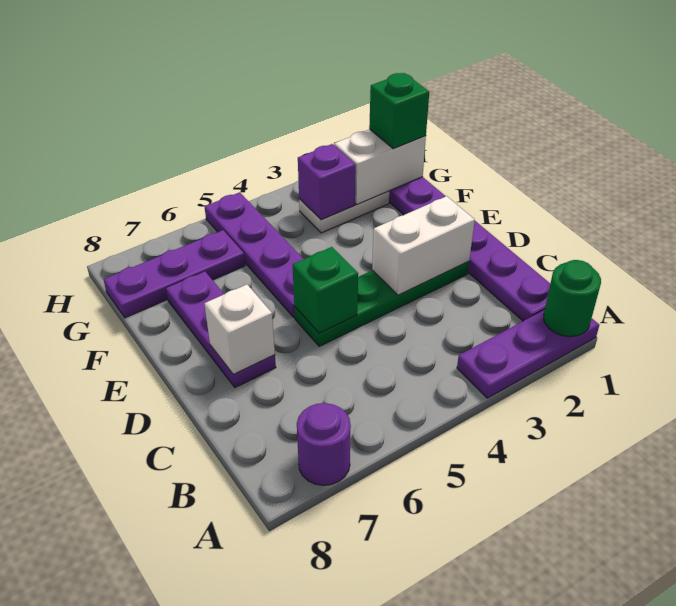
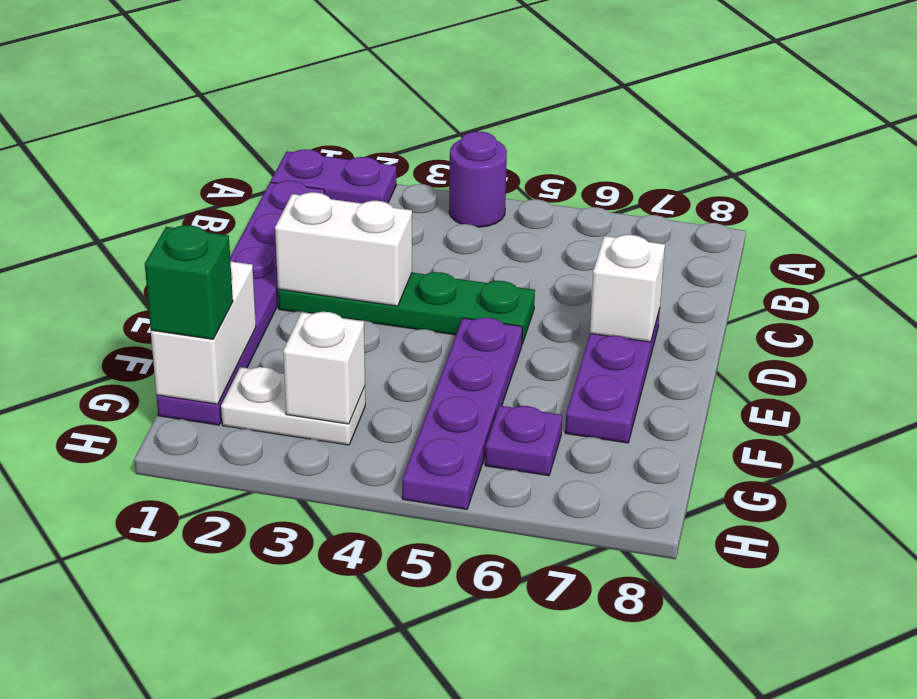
purple 1x3 plate [457,310,599,398] -> purple 1x2 plate [271,149,396,203]
green 1x1 round brick [544,260,601,336] -> none
purple 1x1 round brick [297,403,351,485] -> purple 1x1 round brick moved to [449,131,507,227]
green 1x1 brick [292,247,358,333] -> none
white 1x2 brick [334,129,426,204] -> white 1x2 brick turned to [151,261,256,404]
purple 1x1 brick [298,144,356,220] -> white 1x1 brick [283,312,365,424]
purple 1x3 plate [104,230,245,318] -> purple 1x1 plate [485,405,562,476]

